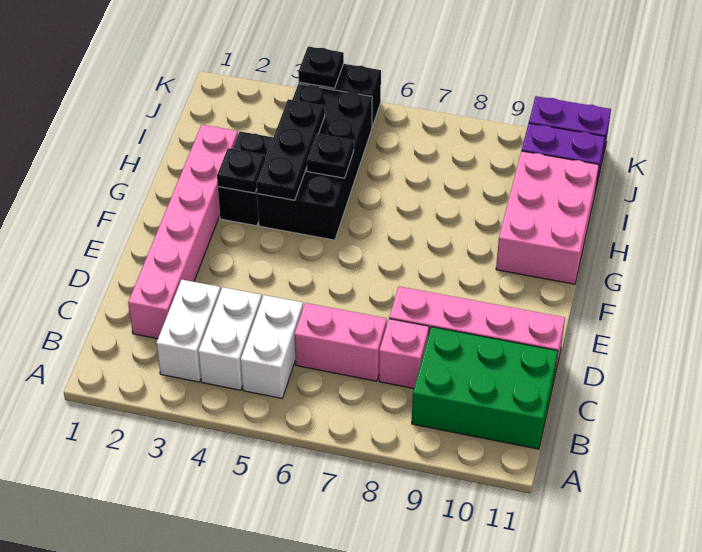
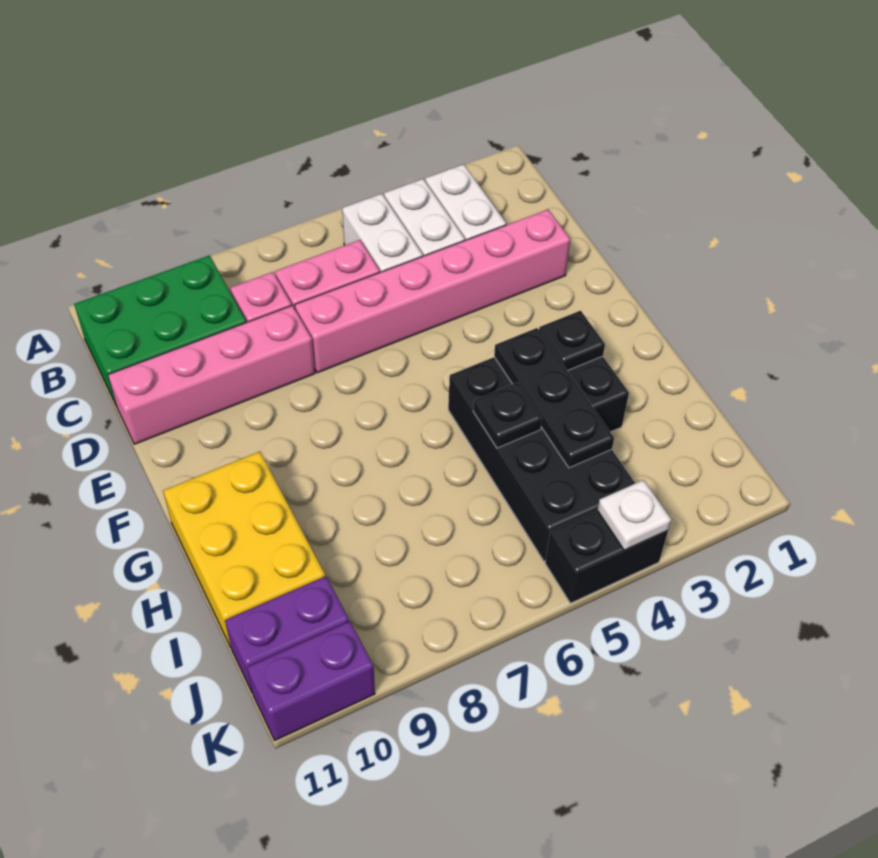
pink 1x6 brick [128,125,238,339] -> pink 1x6 brick turned to [295,210,570,373]
pink 2x3 brick [496,151,599,284] -> yellow 2x3 brick [163,452,325,648]
black 1x1 plate [298,46,344,88] -> white 1x1 plate [597,480,671,550]

